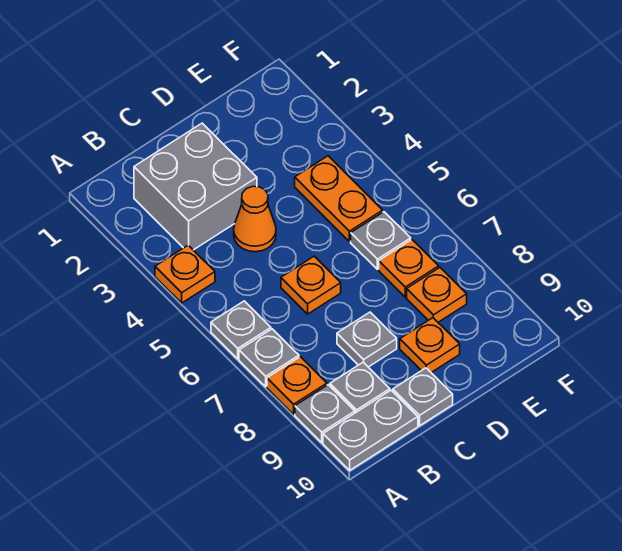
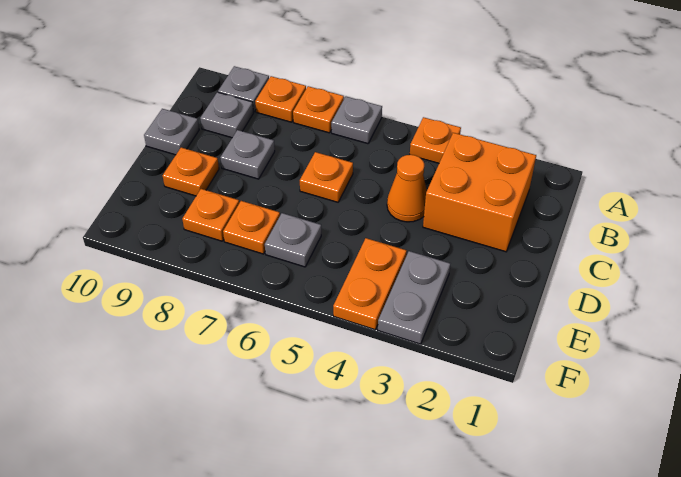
grey 1x1 plate [239,329,299,387] -> orange 1x1 plate [293,86,344,133]
grey 1x2 plate [323,390,418,470] -> grey 1x2 plate moved to [378,251,450,344]
grey 2x2 brick [134,123,257,250] -> orange 2x2 brick [423,133,536,252]
orange 1x2 plate [295,156,383,242] -> orange 1x2 plate turned to [333,238,407,330]

